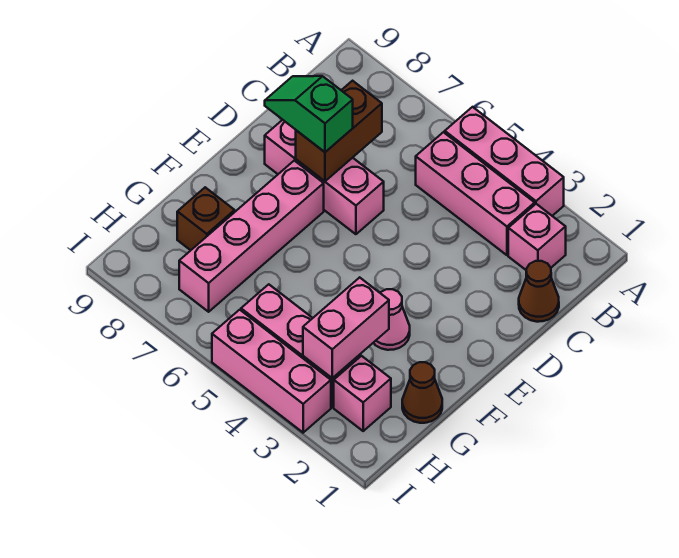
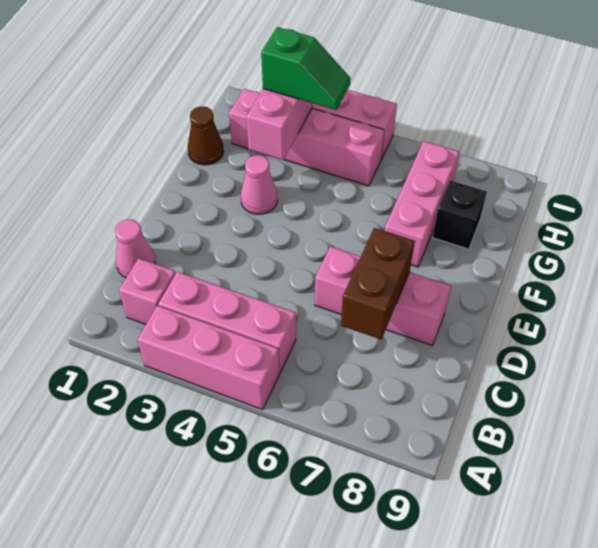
brown 1x1 cone [519,261,559,322] -> pink 1x1 cone [115,219,155,278]
green 1x2 slope [265,76,353,152] -> green 1x2 slope moved to [261,27,350,110]
pink 1x4 brick [179,161,324,312] -> pink 1x3 brick [385,141,459,267]
brown 1x1 brick [177,187,235,250] -> black 1x1 brick [433,180,487,249]

